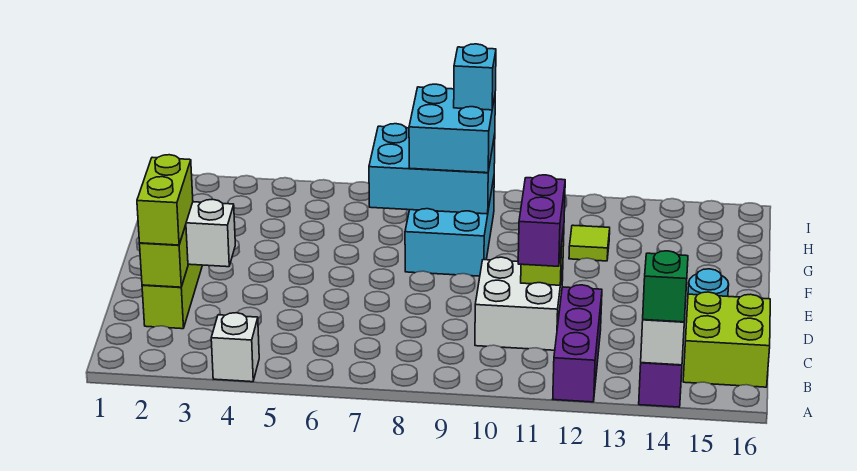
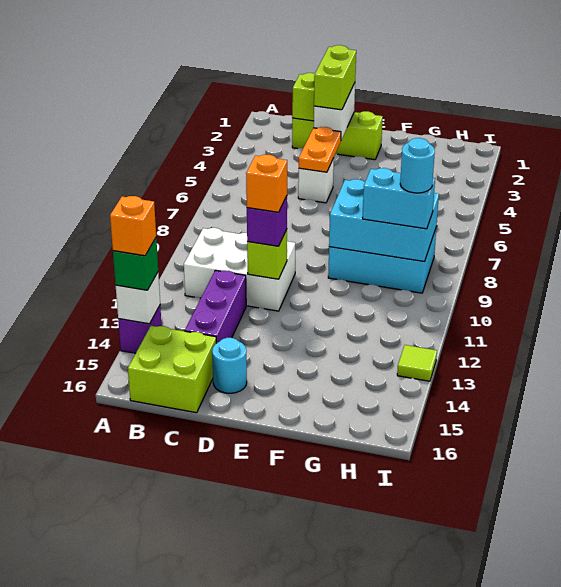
white 1x1 brick [211,313,259,382] -> white 1x1 brick moved to [298,158,334,203]
purple 1x3 brick [553,285,602,402] -> purple 1x3 brick turned to [185,270,246,343]
none -> orange 1x1 brick [110,196,156,256]
lime 1x2 brick [137,155,193,245] -> lime 1x2 brick turned to [314,45,356,110]
white 2x2 brick [475,257,563,350] -> white 2x3 brick [184,228,295,311]
purple 1x2 brick [518,175,565,266] -> purple 1x1 brick [247,196,287,246]
none -> orange 1x2 plate [299,127,341,172]
none -> orange 1x1 brick [246,155,287,212]
cyan 2x3 brick [369,124,495,214] -> cyan 2x3 brick turned to [329,179,439,262]
cyan 2x2 brick [409,84,495,173] -> cyan 1x2 brick [362,168,435,229]
lime 1x1 tile [569,225,610,261] -> lime 1x1 tile moved to [397,345,437,381]
cyan 1x1 brick [454,44,496,110] -> cyan 1x1 round brick [400,138,435,193]

